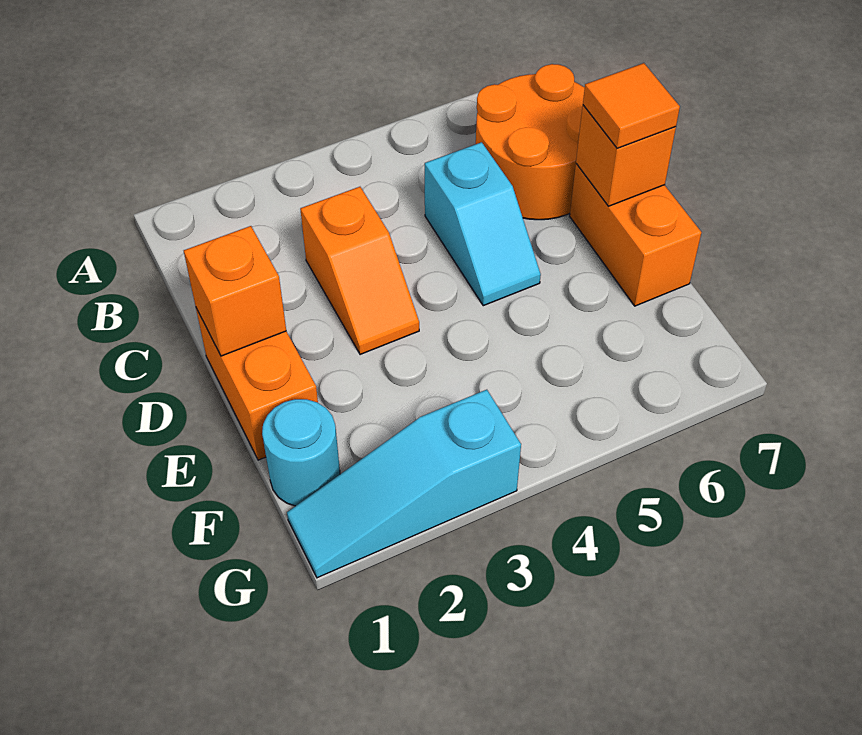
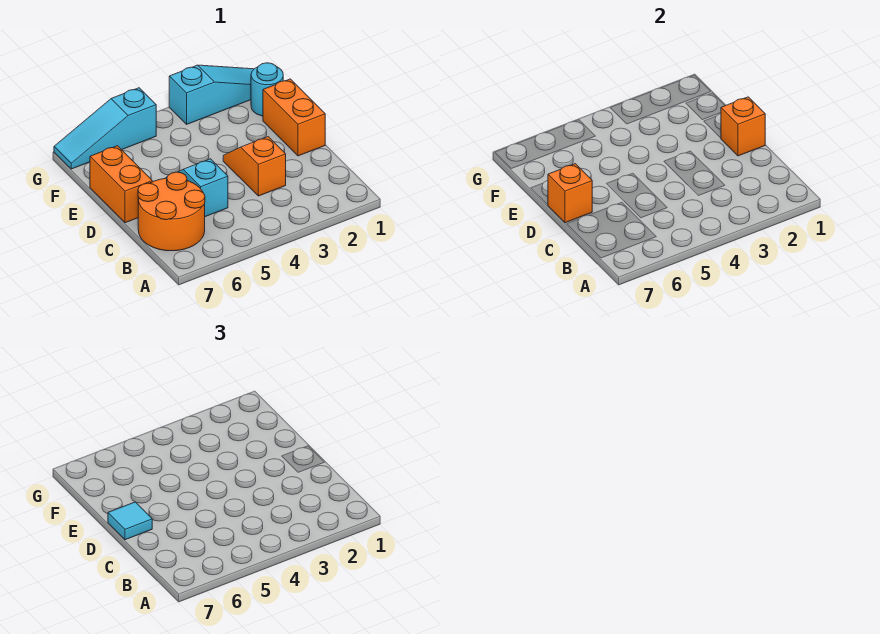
orange 1x1 tile [583,63,680,148] -> cyan 1x1 tile [108,502,152,540]
none -> cyan 1x3 slope [54,88,156,169]

